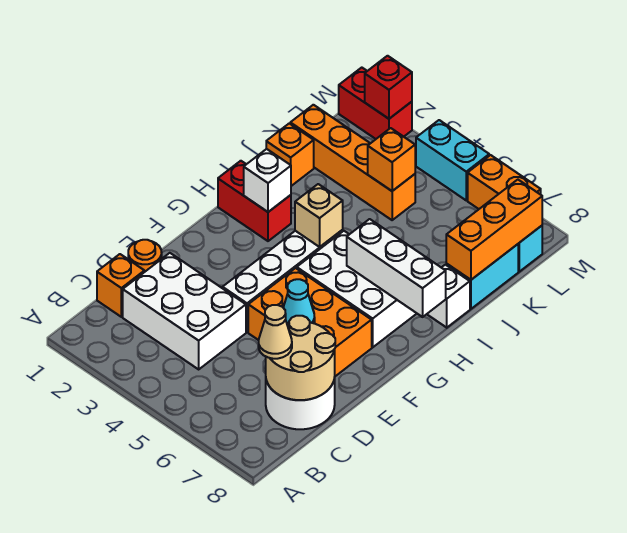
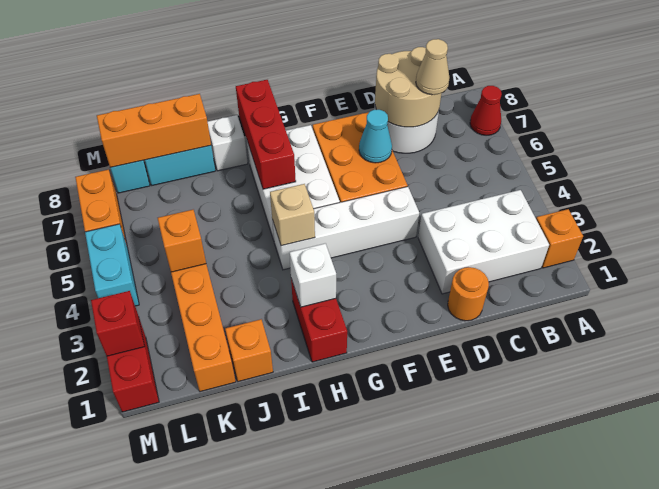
none -> red 1x1 cone [470,86,502,135]
orange 1x1 brick [97,254,144,317] -> orange 1x1 brick moved to [536,209,583,268]
white 2x3 brick [123,253,246,369] -> white 2x3 brick turned to [418,190,549,294]
white 1x3 brick [347,219,446,317] -> red 1x3 brick [236,80,296,189]

